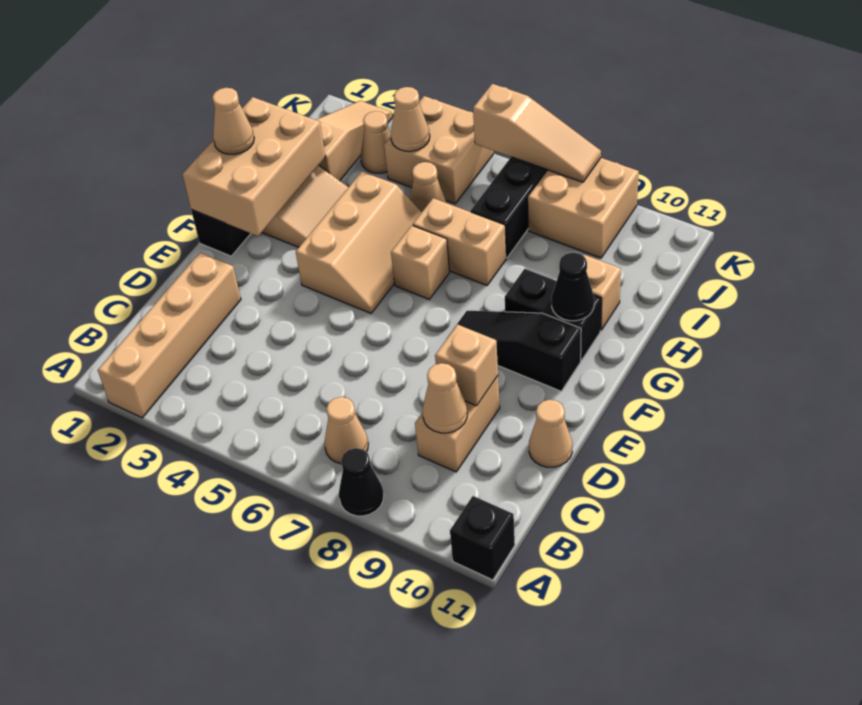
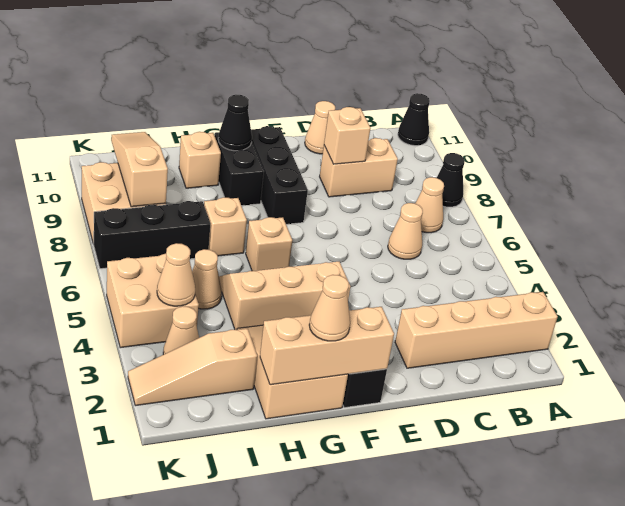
black 1x1 brick [450,496,515,580] -> black 1x1 cone [398,93,430,146]
tan 1x1 cone [423,363,467,433] -> tan 1x1 cone moved to [388,203,423,259]
tan 2x3 brick [182,97,325,236] -> tan 1x3 brick [260,307,394,385]
black 1x3 slope [447,311,581,391] -> black 1x3 brick [251,126,308,224]
tan 1x2 brick [413,198,506,286] -> tan 1x1 brick [204,197,247,256]
tan 1x3 slope [473,84,601,182] -> tan 1x3 slope moved to [111,132,168,207]

